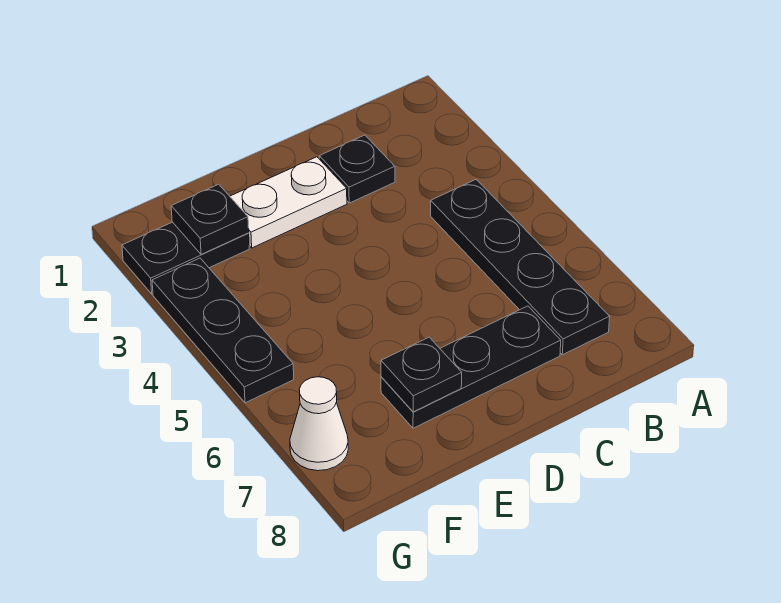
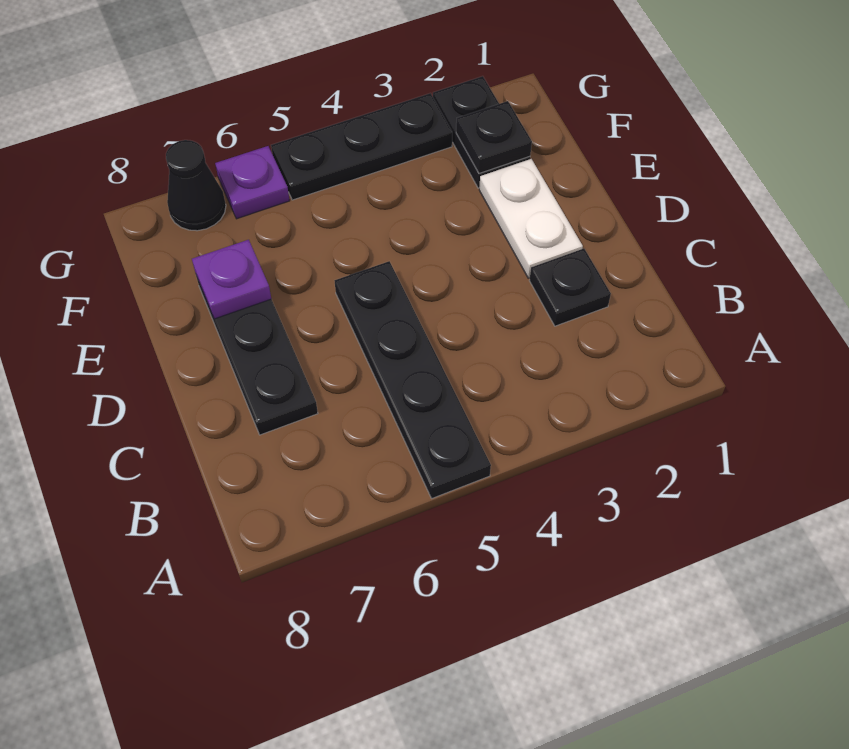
black 1x4 plate [431,180,610,355] -> black 1x4 plate turned to [335,261,491,498]
black 1x1 plate [381,337,462,412] -> purple 1x1 plate [192,240,271,319]
none -> purple 1x1 plate [215,146,290,219]
white 1x1 cone [290,377,348,471] -> black 1x1 cone [166,140,226,231]

